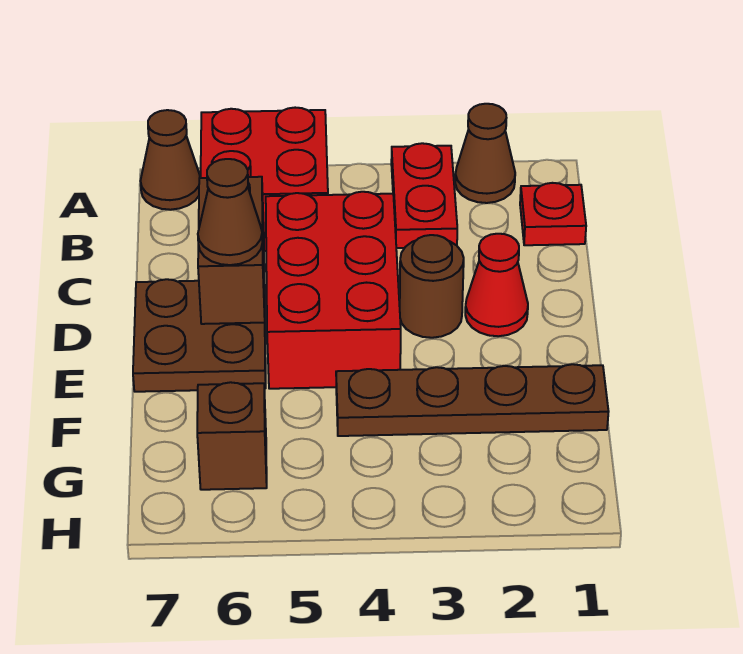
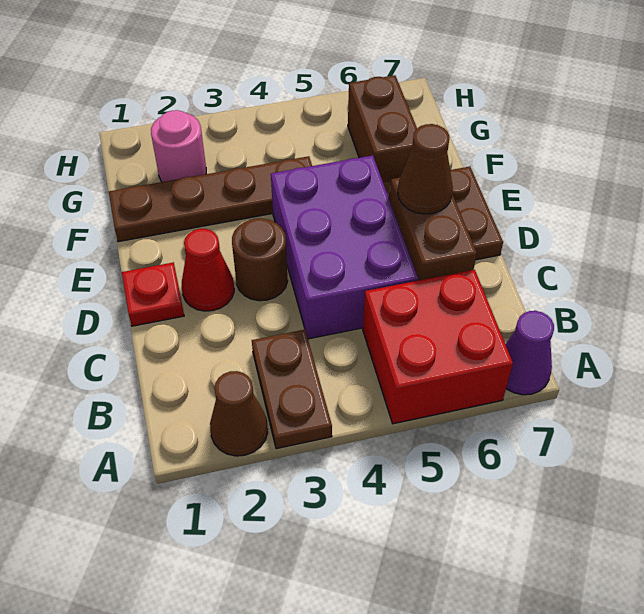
red 1x2 plate [391,143,457,248] -> brown 1x2 plate [252,330,332,449]
brown 1x1 cone [141,110,200,210] -> purple 1x1 cone [506,311,554,395]
red 1x1 plate [520,183,586,245] -> red 1x1 plate moved to [122,262,184,326]
red 2x3 brick [266,192,401,389] -> purple 2x3 brick [271,155,418,339]
none -> pink 1x1 round brick [151,110,206,182]
brown 1x1 brick [197,382,267,490] -> brown 1x2 brick [348,75,417,182]

